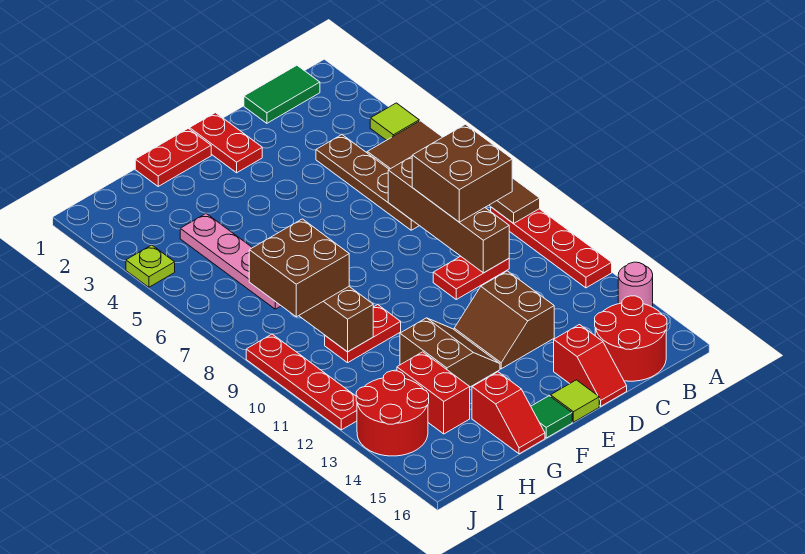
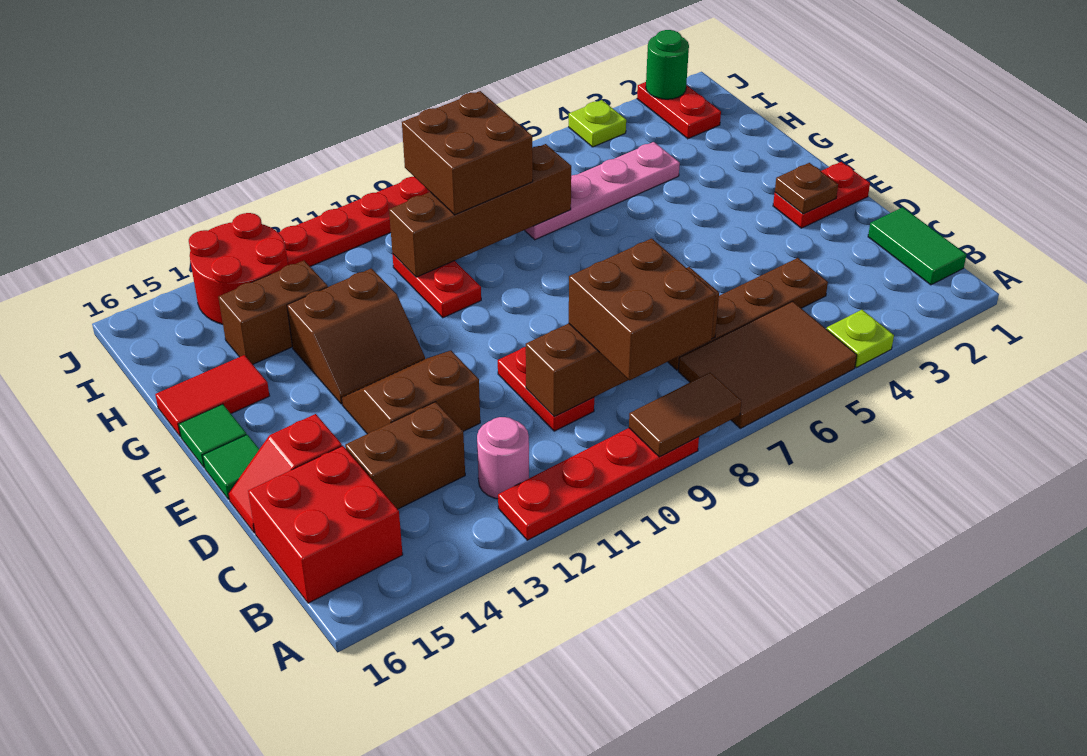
lime 1x1 tile [370,103,419,140] -> lime 1x1 plate [827,310,894,368]
pink 1x1 round brick [618,262,653,307] -> pink 1x1 round brick moved to [477,417,529,499]
red 2x2 round brick [595,296,667,381] -> red 2x2 brick [248,446,403,603]
none -> brown 1x2 brick [345,402,465,509]
none -> brown 1x1 plate [775,163,838,214]
lime 1x1 tile [551,380,599,422] -> green 1x1 tile [202,435,259,500]
red 1x2 plate [135,128,211,186] -> red 1x2 plate moved to [637,82,721,139]
red 1x2 slope [472,372,545,454] -> red 1x2 tile [155,355,269,437]
red 1x2 brick [397,352,470,434] -> brown 1x2 brick [218,261,328,364]
none -> green 1x1 round brick [646,30,689,99]

